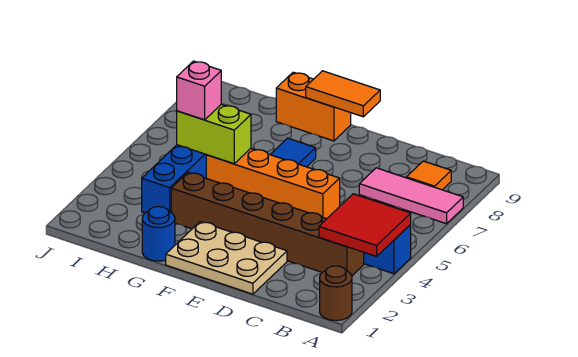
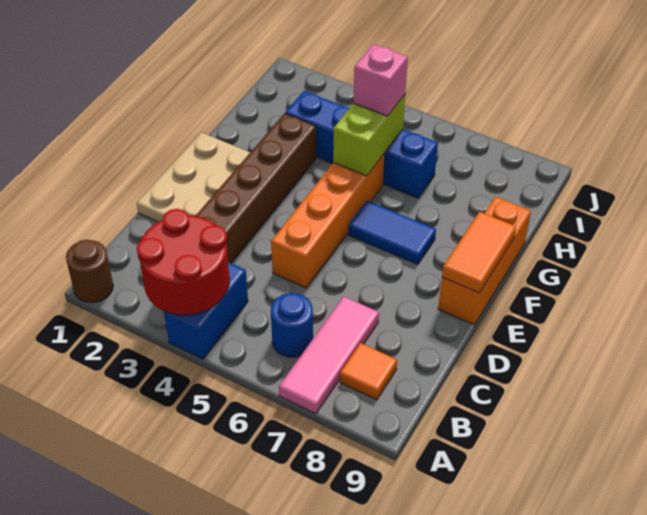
red 2x2 tile [319,194,411,256] -> red 2x2 round brick [137,209,230,315]
orange 1x2 brick [276,72,351,141] -> orange 1x3 brick [438,197,531,325]
blue 1x1 round brick [142,207,175,261] -> blue 1x1 round brick moved to [271,293,313,357]

